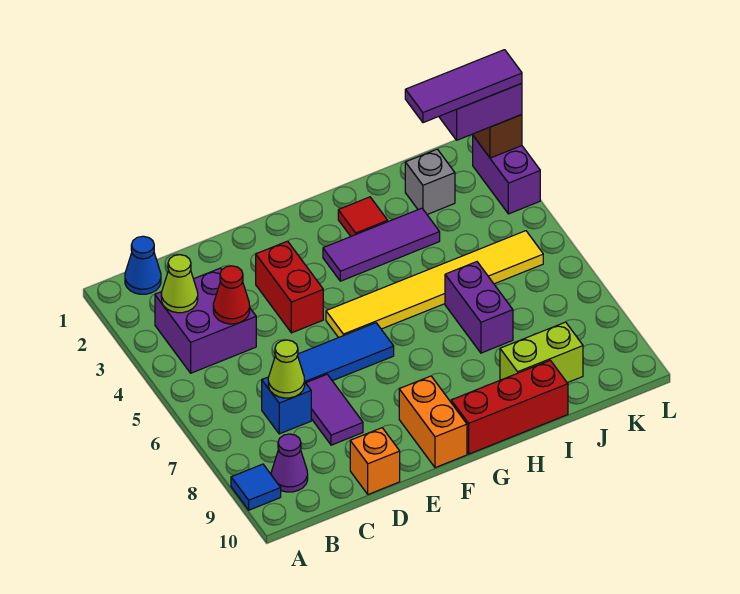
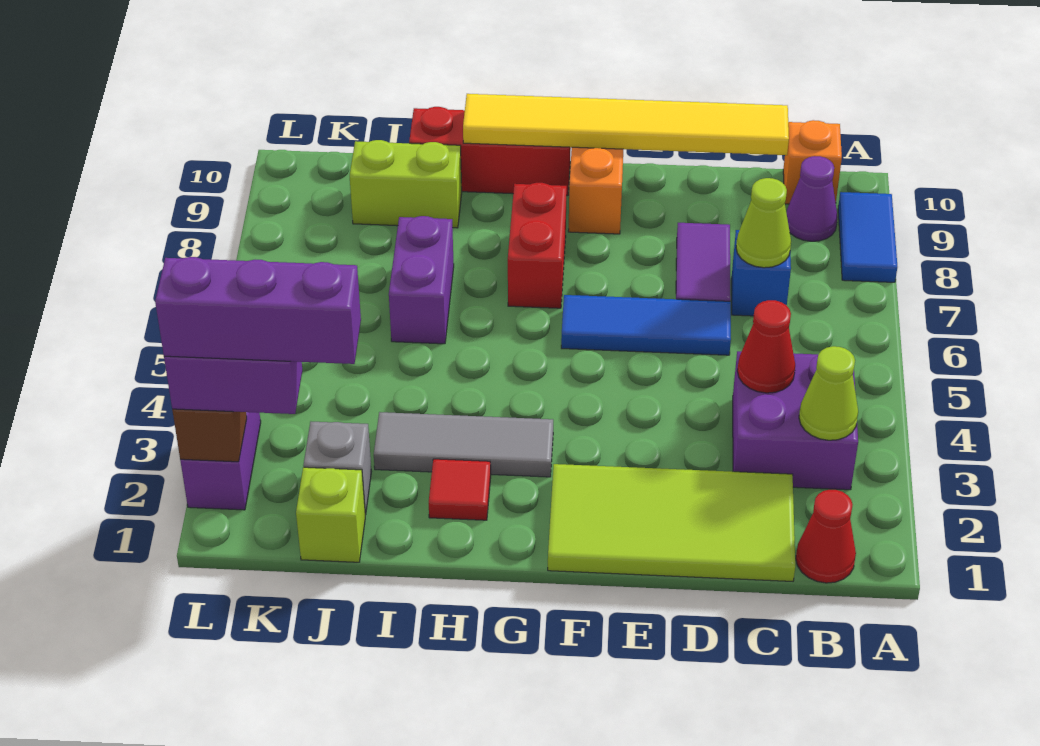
blue 1x1 tile [231,464,281,510] -> blue 1x2 tile [838,192,897,282]
blue 1x1 cone [125,236,161,294] -> red 1x1 cone [796,490,856,583]
none -> lime 2x4 tile [548,464,795,581]
orange 1x1 brick [350,428,400,494] -> orange 1x1 brick moved to [783,120,842,204]
red 1x2 brick [256,241,323,333] -> red 1x2 brick moved to [508,183,567,308]
yellow 1x6 tile [326,231,543,338] -> yellow 1x6 tile moved to [463,94,789,155]
purple 1x3 tile [323,208,440,281] -> grey 1x3 tile [374,412,553,477]
none -> lime 1x1 brick [296,467,365,562]
purple 1x3 tile [405,50,522,123] -> purple 1x3 brick [155,257,361,364]

